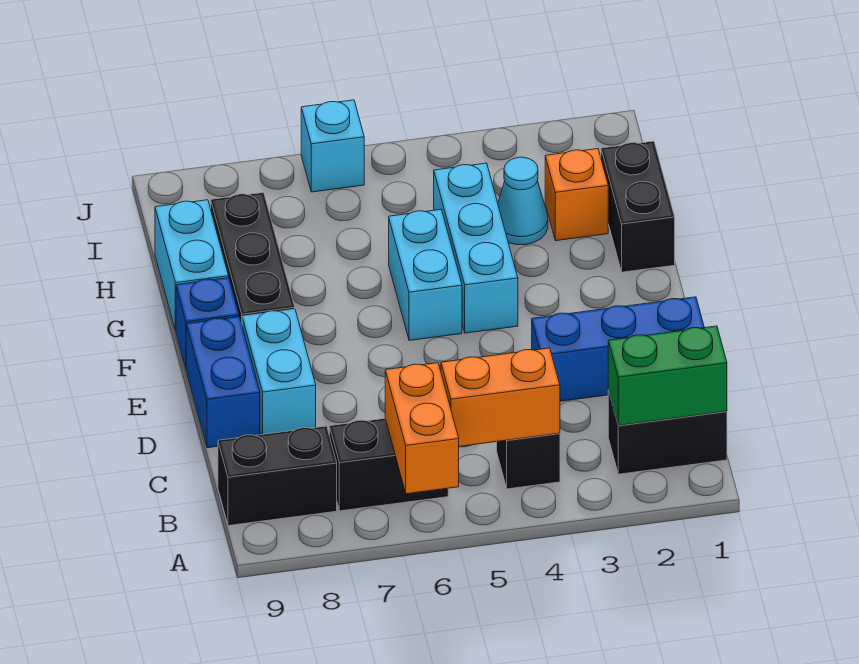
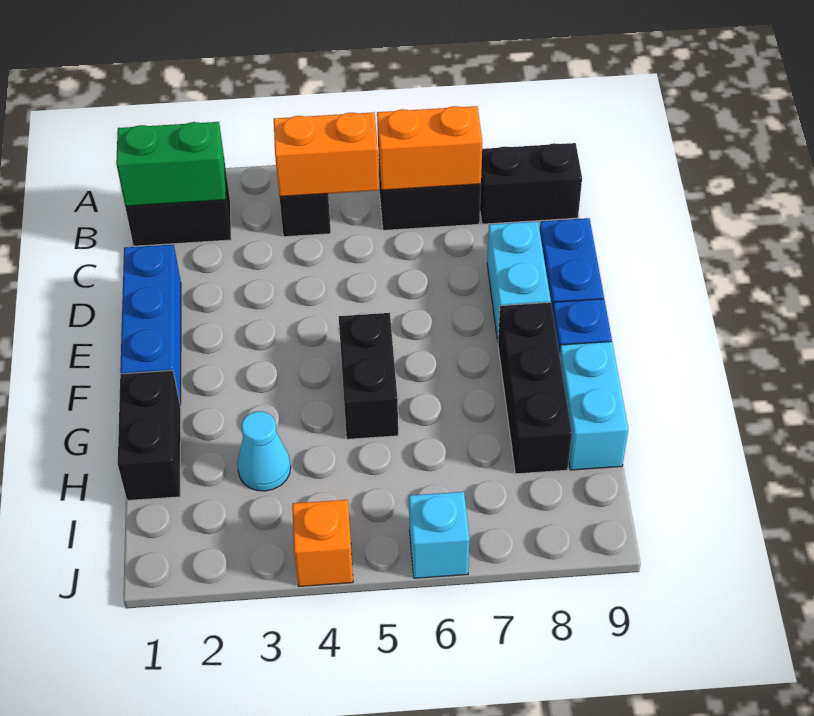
orange 1x2 brick [385,363,459,494] -> orange 1x2 brick turned to [377,106,482,190]
blue 1x3 brick [532,297,704,401] -> blue 1x3 brick turned to [120,244,181,406]
cyan 1x3 brick [434,163,518,333] -> none
cyan 1x2 brick [389,210,462,341] -> black 1x2 brick [339,313,398,439]
orange 1x1 brick [545,149,608,241] -> orange 1x1 brick moved to [292,500,353,586]

